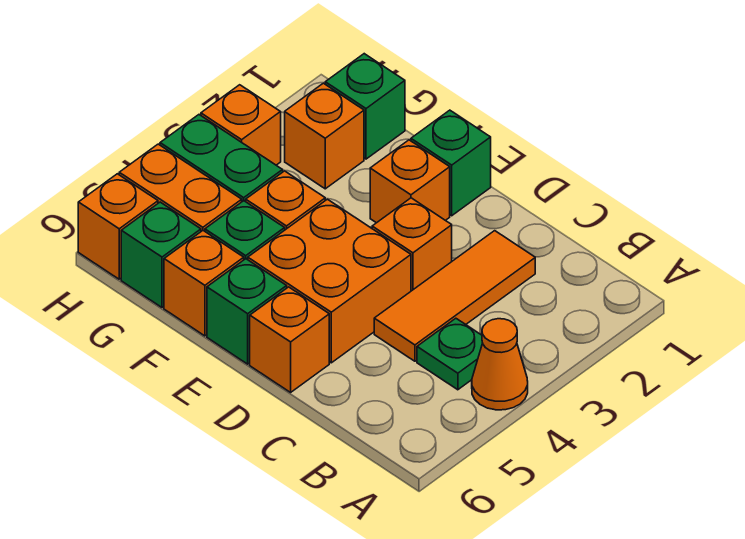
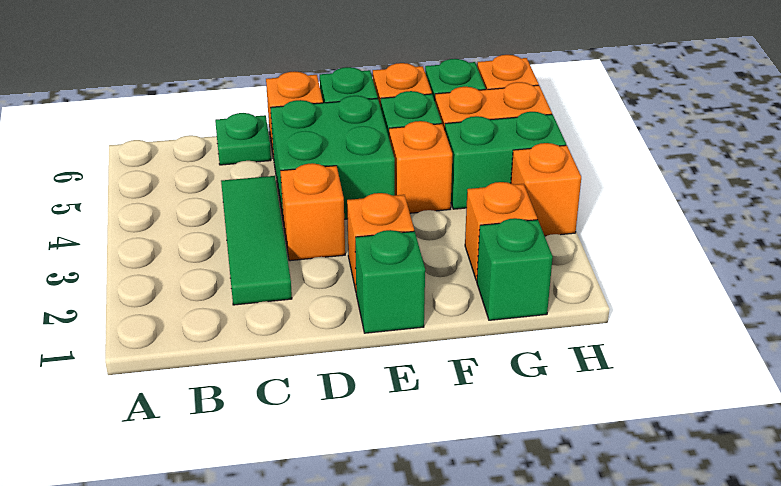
orange 1x1 cone [472,319,528,410] -> none
green 1x1 plate [417,318,483,390] -> green 1x1 plate moved to [215,113,271,165]
orange 1x3 tile [374,231,535,361] -> green 1x3 tile [221,176,292,305]
orange 2x2 brick [248,199,411,363] -> green 2x2 brick [270,96,395,223]

